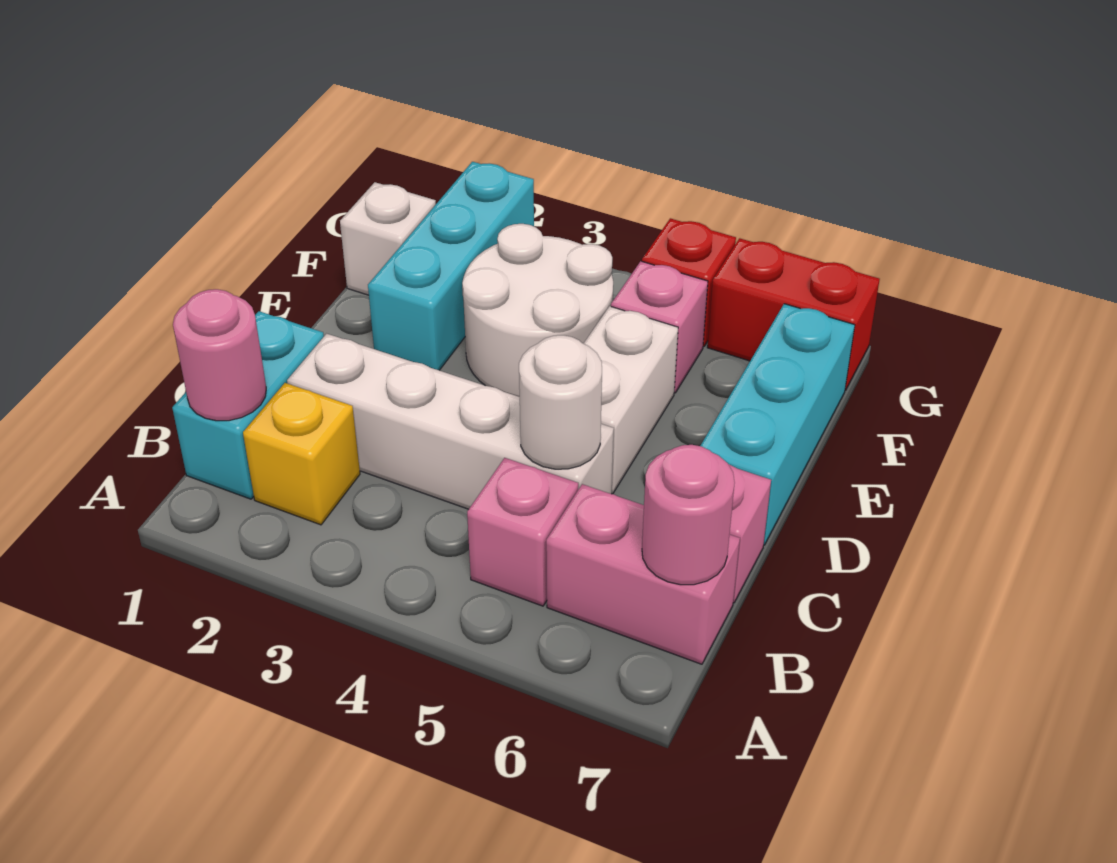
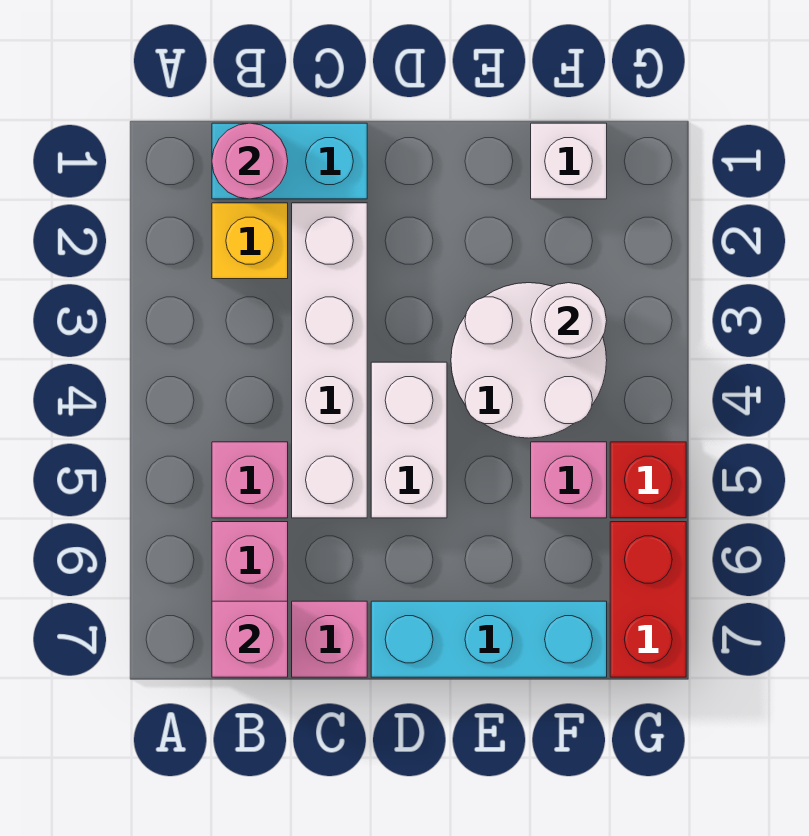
pink 1x1 round brick [642,445,735,585] -> pink 1x1 brick [212,601,288,677]
white 1x1 round brick [519,335,602,469] -> white 1x1 round brick moved to [531,283,607,358]
white 1x2 brick [584,306,678,493] -> white 1x2 brick turned to [371,362,447,518]
cyan 1x3 brick [368,162,534,370] -> none

